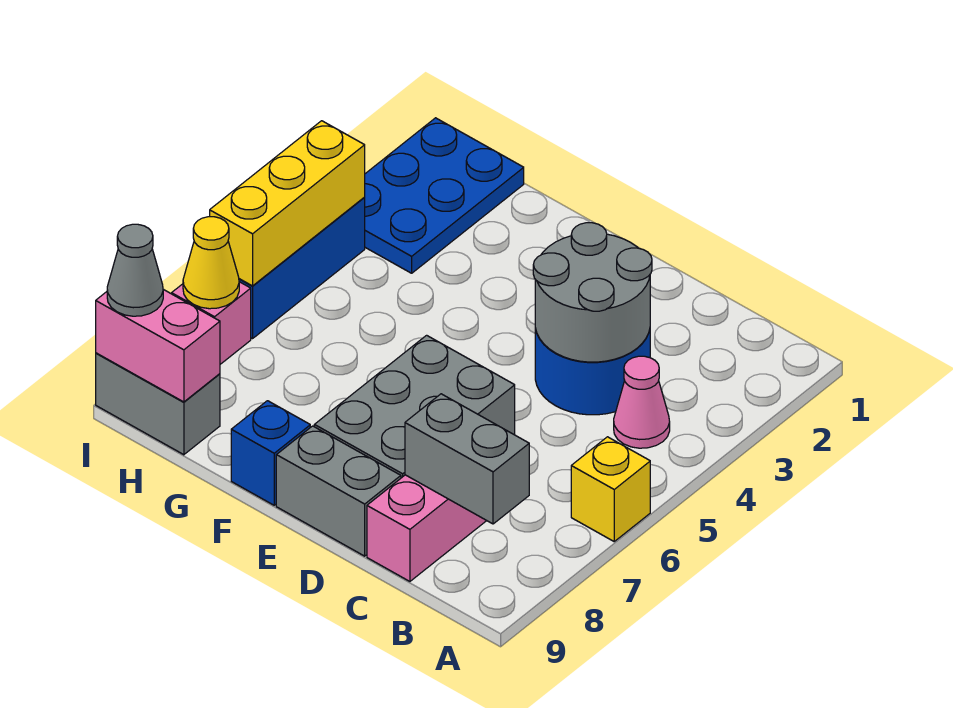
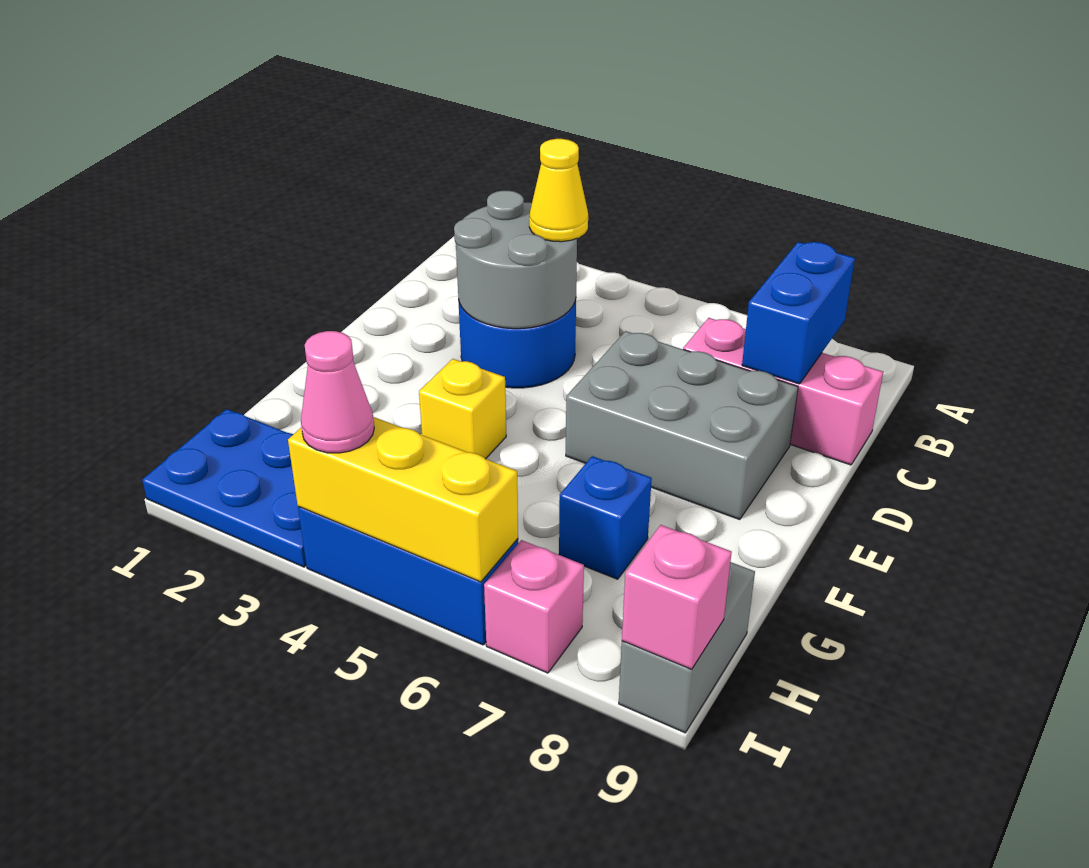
yellow 1x1 brick [571,437,650,541] -> yellow 1x1 brick moved to [419,359,506,459]
pink 1x1 cone [614,356,670,448] -> pink 1x1 cone moved to [301,331,374,453]
grey 1x2 brick [405,394,529,524] -> blue 1x2 brick [742,242,855,384]
grey 1x2 brick [276,426,401,556] -> none
blue 1x1 brick [231,401,310,505] -> blue 1x1 brick moved to [559,456,652,579]
pink 1x2 brick [96,289,220,402] -> pink 1x1 brick [622,525,732,670]
yellow 1x1 cone [183,217,239,309] -> yellow 1x1 cone moved to [529,139,588,242]
grey 1x1 cone [107,224,163,316] -> none

